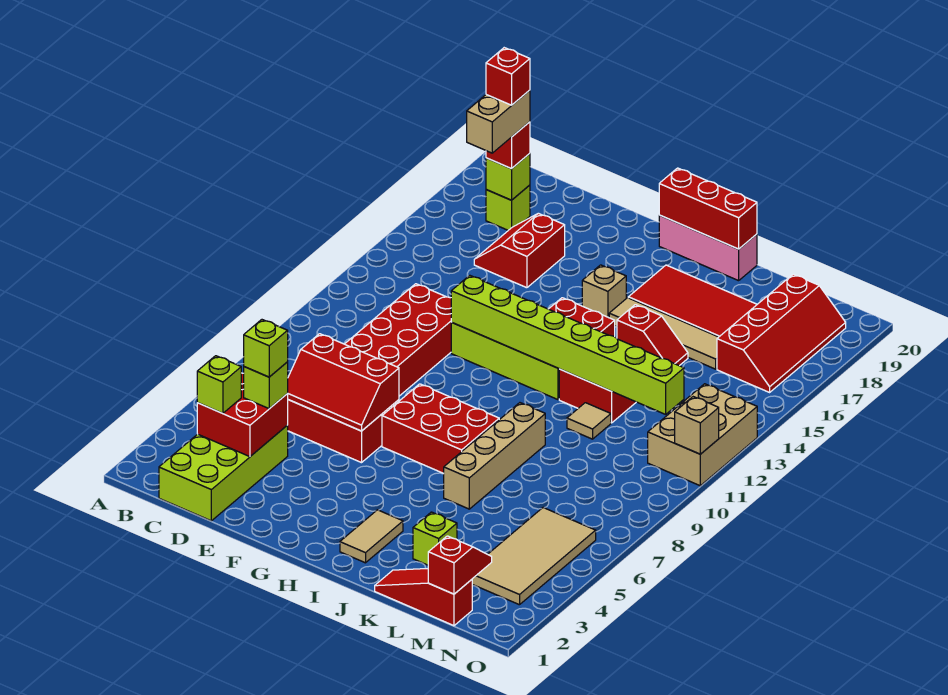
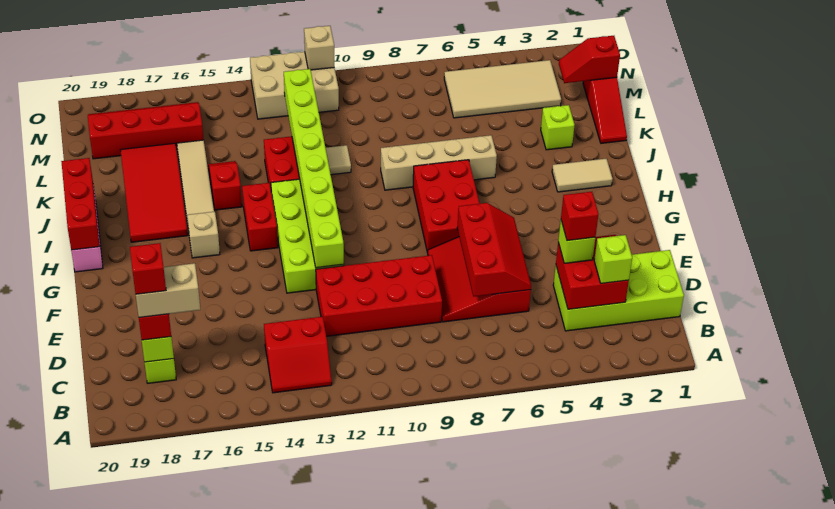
lime 1x1 brick [244,320,288,377] -> red 1x1 brick [561,192,599,241]
red 2x2 slope [474,213,565,288] -> red 2x2 slope moved to [264,317,332,393]

